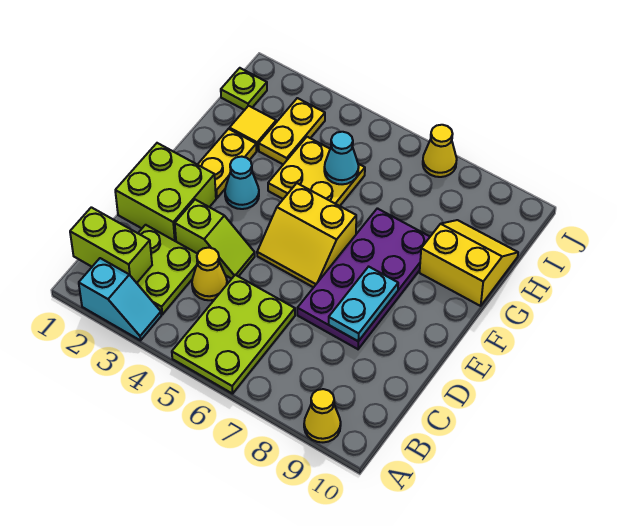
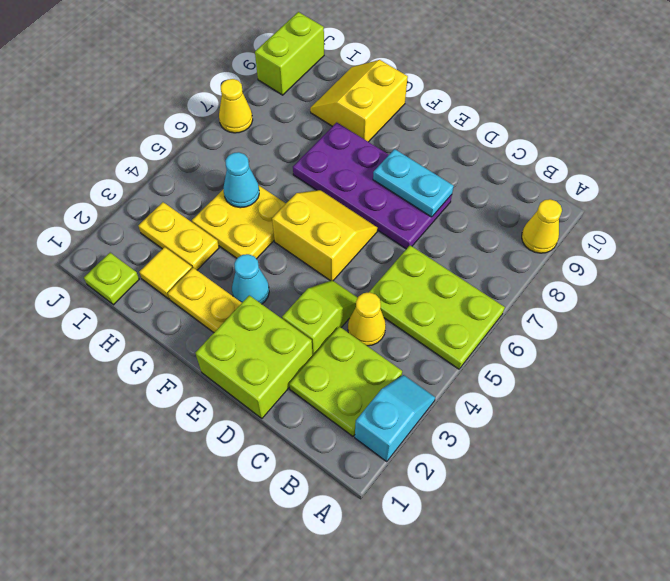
lime 1x2 brick [70,207,152,283] -> lime 1x2 brick moved to [255,12,324,95]
yellow 2x2 slope [257,183,356,287] -> yellow 2x2 slope turned to [272,190,377,281]

